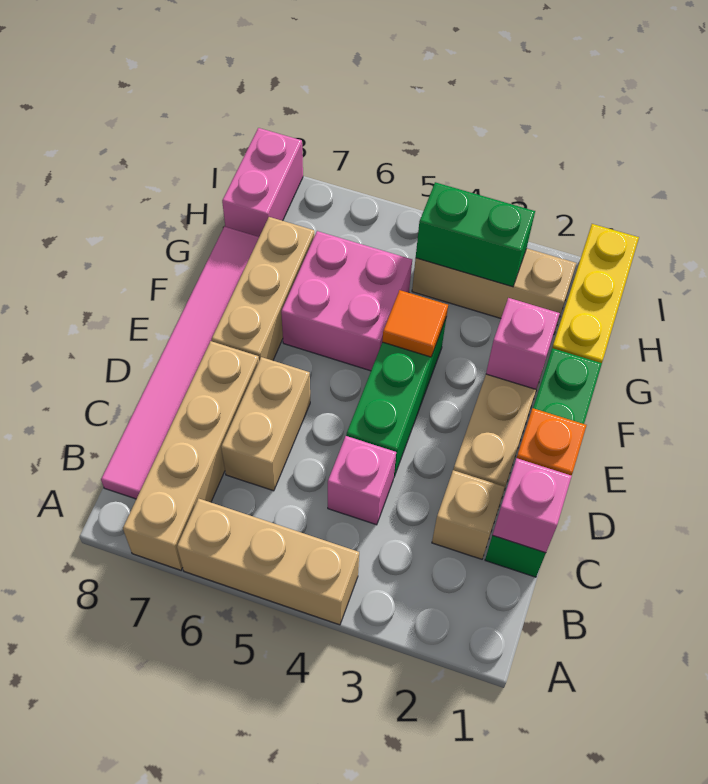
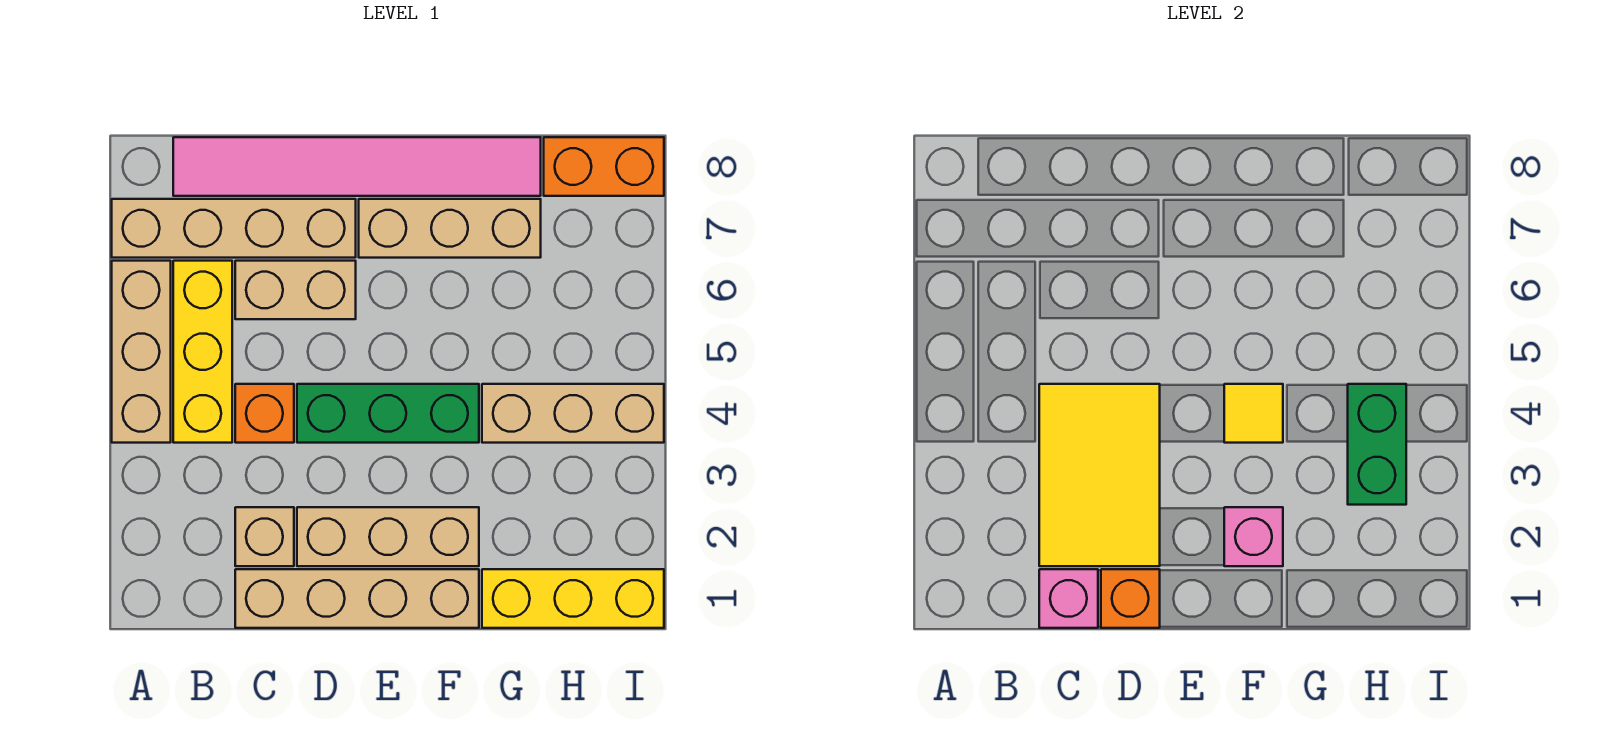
none -> yellow 1x3 brick [173,261,232,443]
green 1x4 brick [485,348,602,577] -> tan 1x4 brick [235,569,479,628]
none -> yellow 2x3 tile [1039,384,1160,566]
pink 1x1 brick [328,436,396,525] -> orange 1x1 brick [235,384,294,443]
orange 1x1 tile [382,290,448,357] -> yellow 1x1 tile [1224,384,1283,443]
pink 2x2 brick [281,231,412,371] -> none
tan 1x3 brick [412,248,576,334] -> tan 1x3 brick turned to [482,384,664,443]
pink 1x2 brick [222,128,303,237] -> orange 1x2 brick [544,137,664,196]

